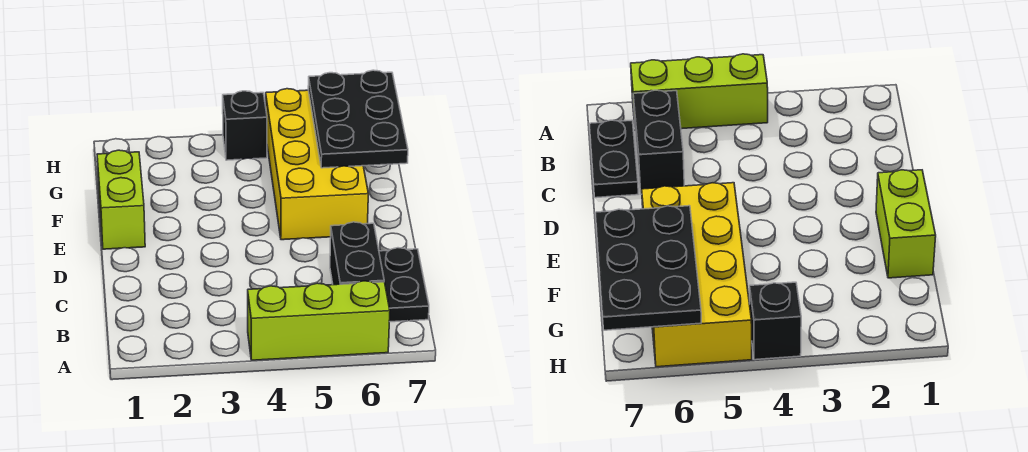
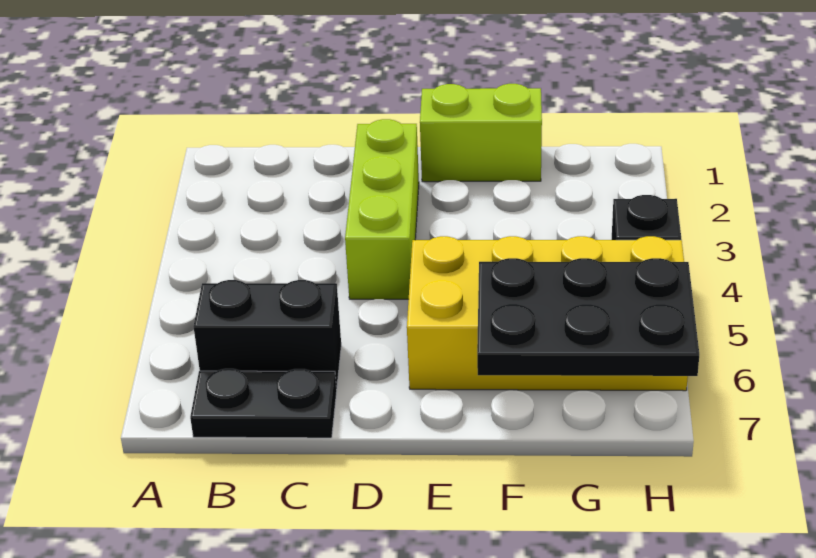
lime 1x3 brick [248,281,390,360] -> lime 1x3 brick moved to [345,119,419,299]

